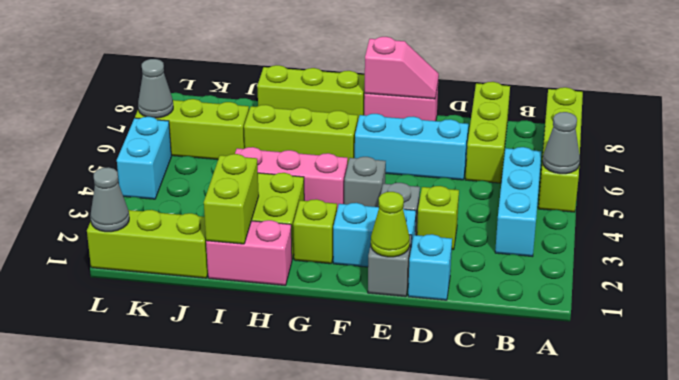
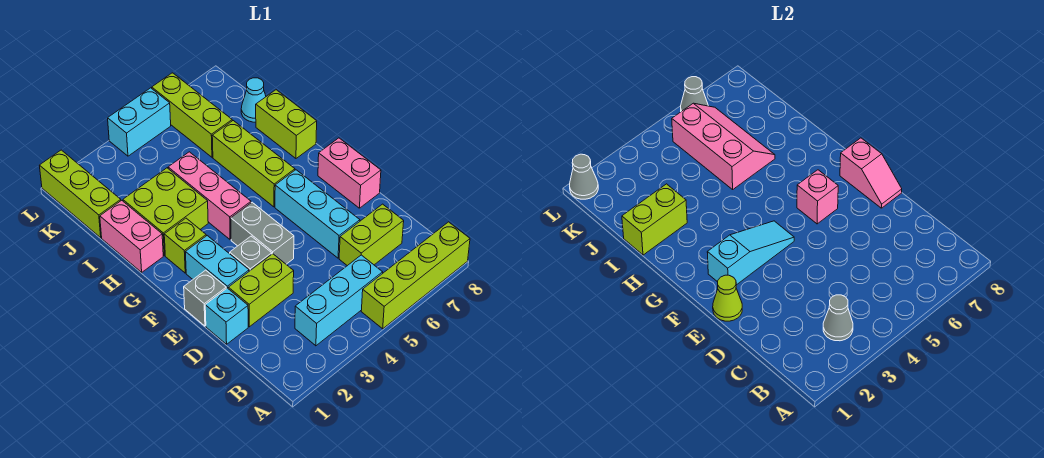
grey 1x1 cone [543,112,580,174] -> grey 1x1 cone moved to [823,295,853,341]
lime 1x3 brick [465,82,510,183] -> lime 1x2 brick [339,204,404,266]
lime 1x1 brick [417,186,459,250] -> lime 1x2 brick [228,254,294,327]
none -> cyan 1x3 slope [707,221,794,285]
grey 1x1 brick [344,157,386,207] -> grey 1x2 brick [231,202,294,264]
none -> pink 1x1 brick [797,170,838,224]
lime 1x3 brick [257,65,365,120] -> lime 1x2 brick [256,90,317,158]
none -> pink 2x3 slope [672,103,775,189]
none -> cyan 1x1 cone [241,78,266,122]

